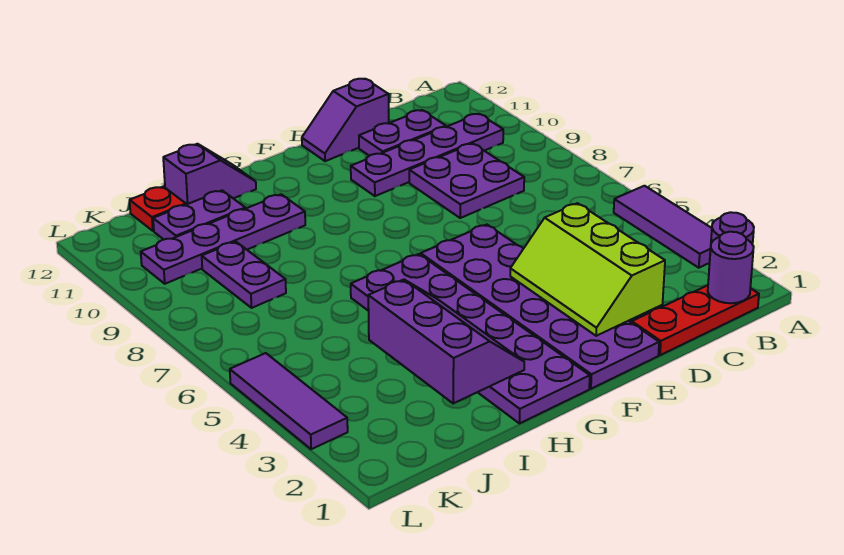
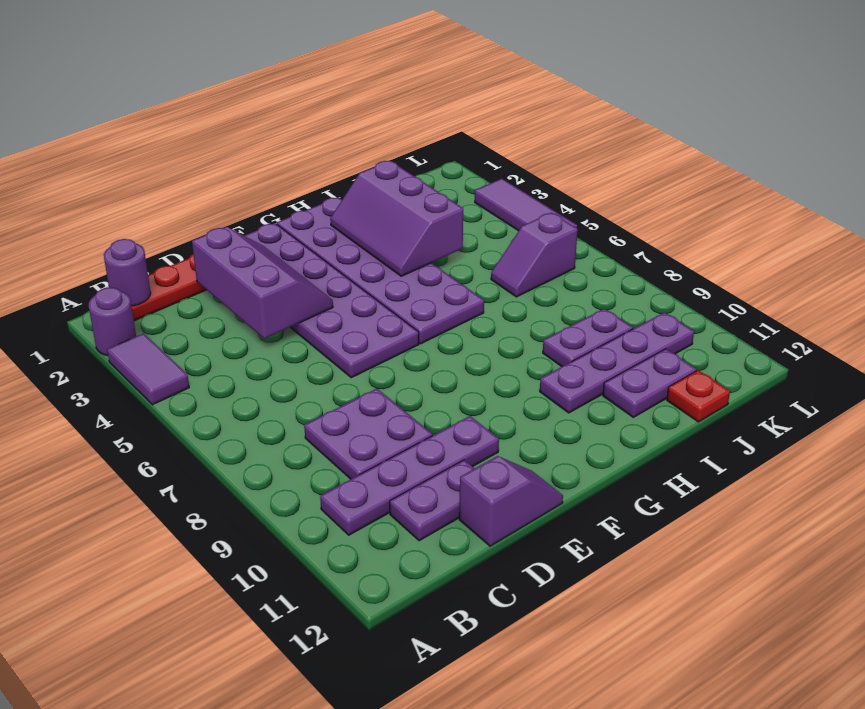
purple 1x3 tile [614,186,712,268] -> purple 1x2 tile [107,333,189,405]
lime 2x3 slope [510,203,665,336] -> purple 2x3 slope [192,227,333,339]
purple 1x2 slope [163,144,256,205] -> purple 1x2 slope moved to [491,213,578,297]
purple 1x2 plate [202,242,286,308] -> purple 1x2 plate turned to [543,309,633,367]

